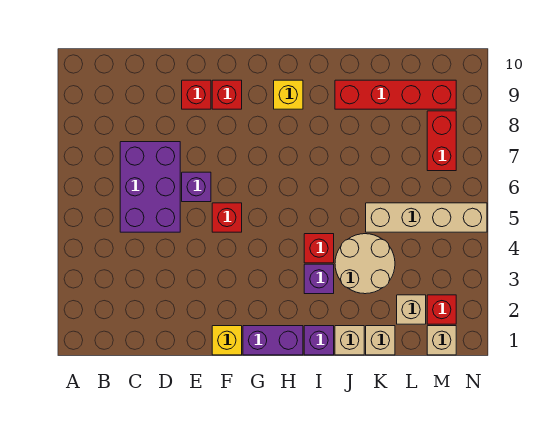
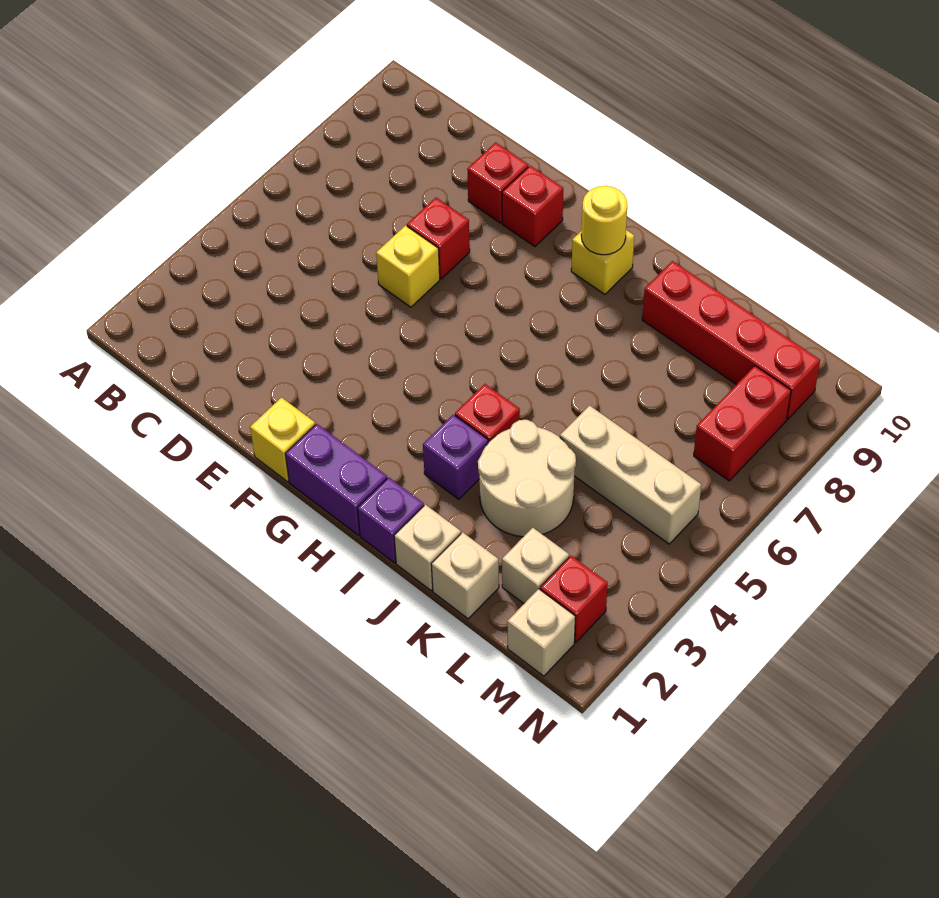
purple 2x3 brick [120,142,180,232] -> none
purple 1x1 brick [182,172,211,202] -> yellow 1x1 brick [376,226,440,307]
red 1x1 brick [212,203,242,232] -> red 1x1 brick moved to [407,198,470,279]
none -> yellow 1x1 round brick [581,186,627,255]
tan 1x4 brick [366,203,487,232] -> tan 1x3 brick [560,405,701,544]

